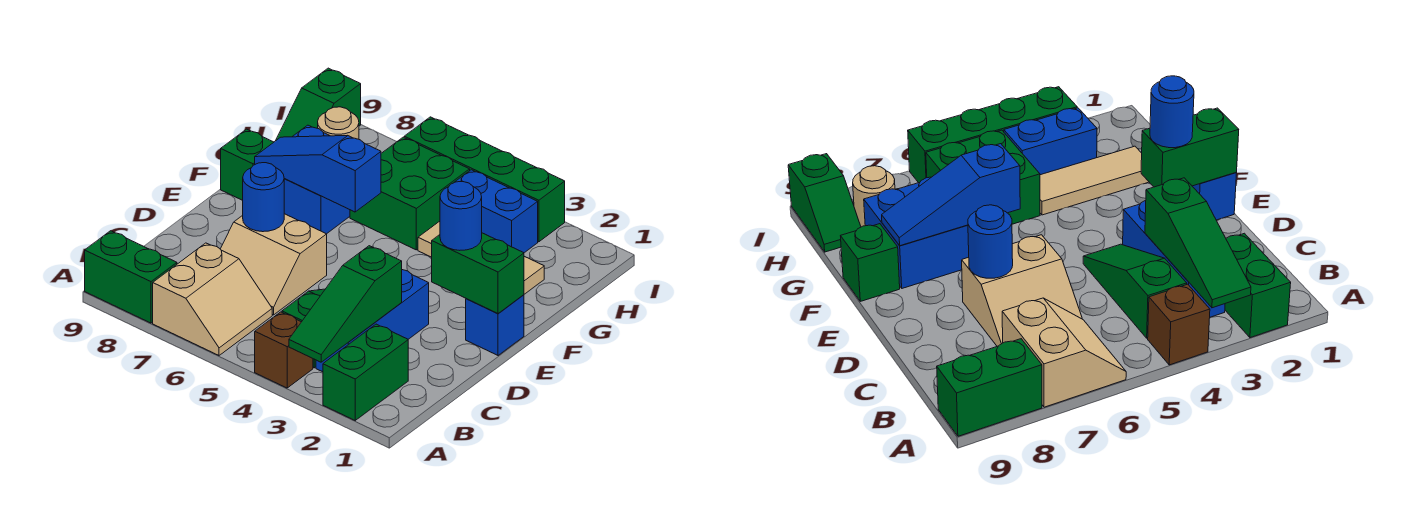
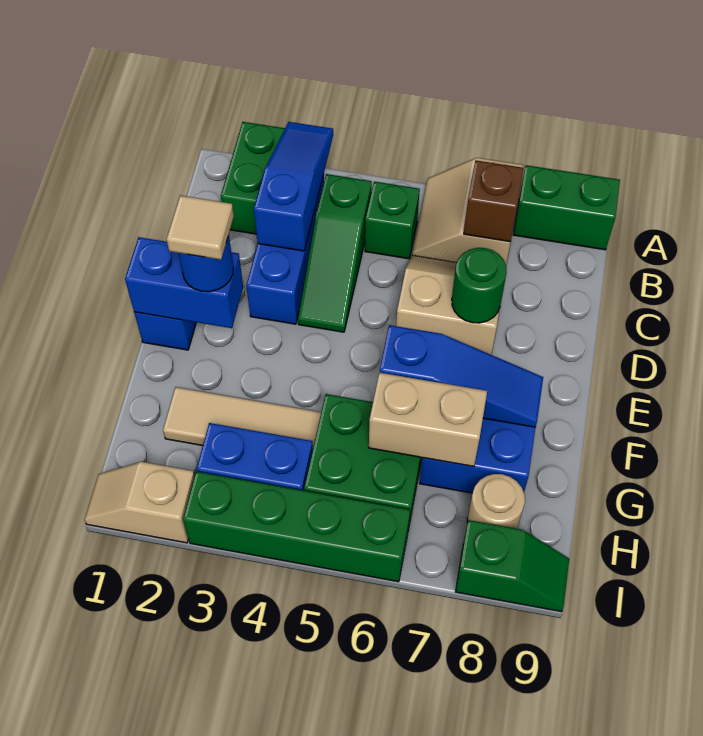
green 1x3 slope [289,246,402,362] -> blue 1x3 slope [254,122,333,251]
brown 1x1 brick [255,312,313,388] -> brown 1x1 brick moved to [464,160,523,242]
blue 1x1 round brick [243,163,284,232] -> green 1x1 round brick [452,248,507,323]
green 1x2 brick [432,233,524,313] -> blue 1x2 brick [125,237,243,328]
none -> tan 1x1 tile [167,195,234,260]
green 1x1 brick [221,129,274,200] -> green 1x1 brick moved to [365,181,420,259]
none -> tan 1x2 brick [369,372,487,466]
green 1x2 slope [276,68,361,140] -> green 1x2 slope turned to [456,520,569,612]
none -> tan 1x2 slope [85,462,195,543]

